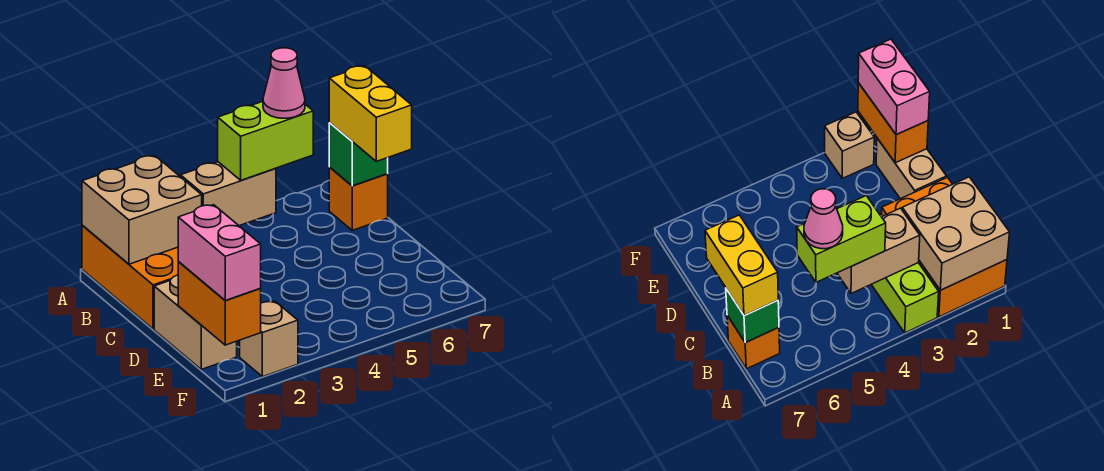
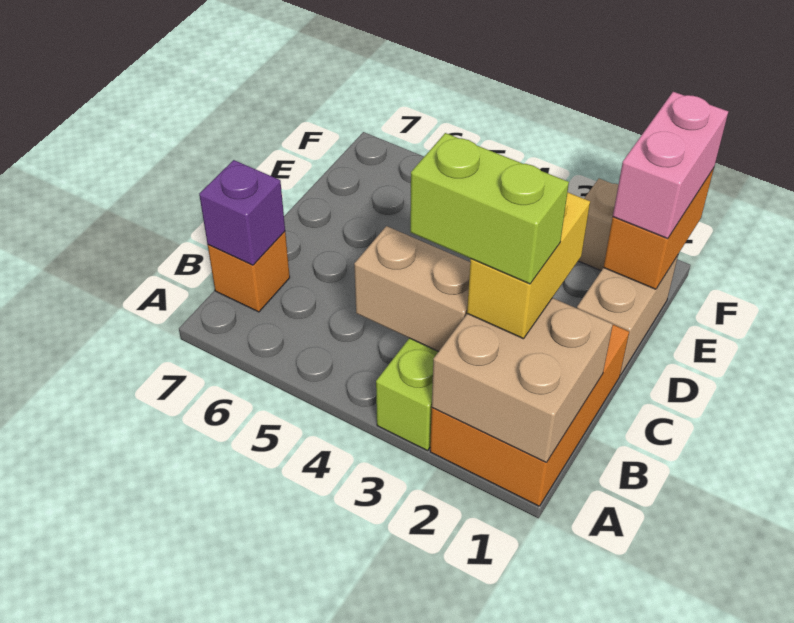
lime 1x2 brick [218,101,313,180] -> lime 1x2 brick moved to [410,133,569,284]
pink 1x1 cone [263,48,305,118] -> none
green 1x1 brick [329,123,388,186] -> purple 1x1 brick [199,160,285,265]
yellow 1x2 brick [329,66,412,161] -> yellow 1x2 brick moved to [467,192,590,339]

